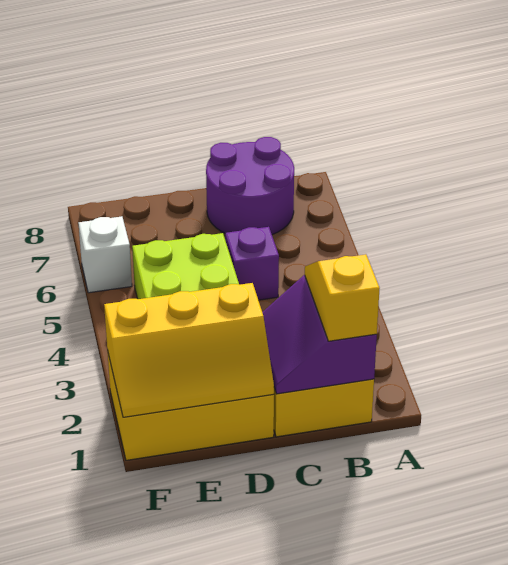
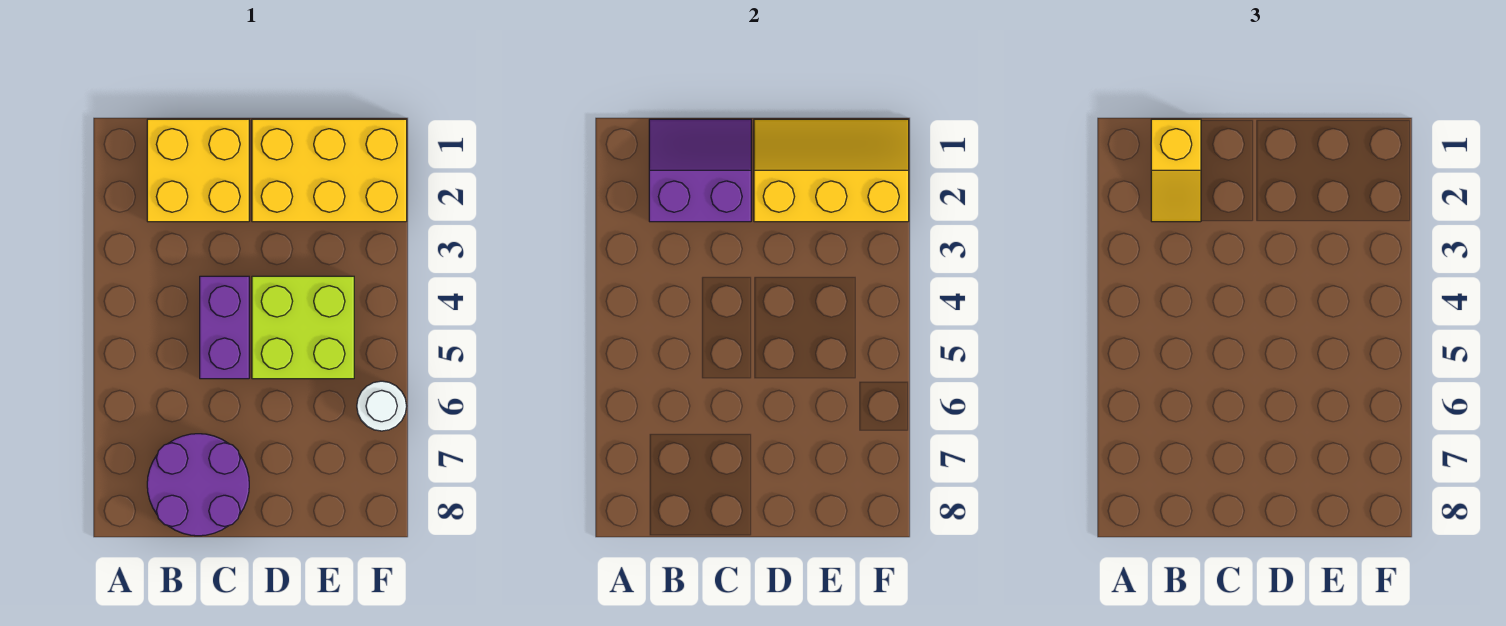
purple 2x2 slope [262,275,377,394] -> purple 2x2 slope turned to [649,119,751,222]
purple 1x1 brick [225,227,279,300] -> purple 1x2 brick [200,276,249,379]
white 1x1 brick [78,216,132,293] -> white 1x1 round brick [357,381,407,431]

